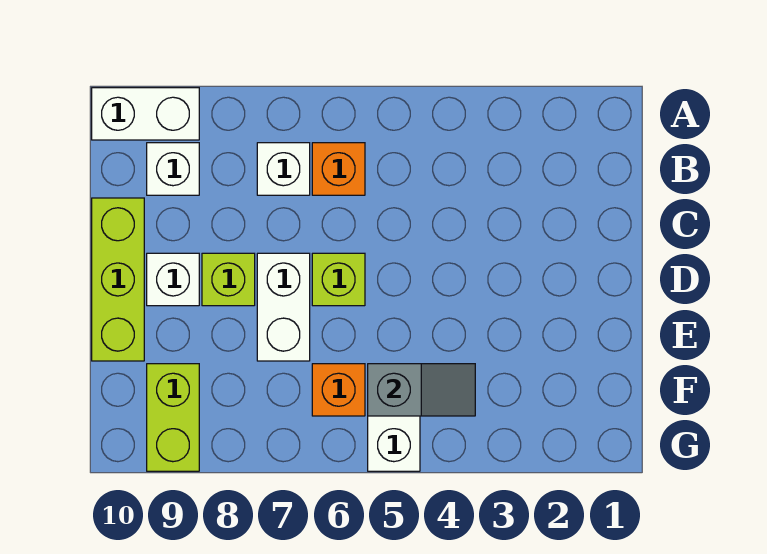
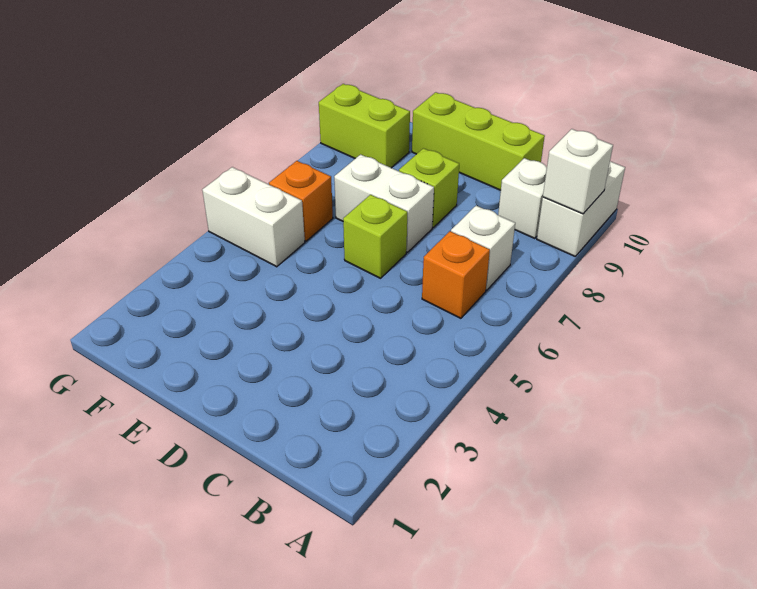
white 1x1 brick [147,253,199,306] -> white 1x1 brick moved to [543,129,613,214]
grey 1x2 slope [368,364,475,416] -> none

